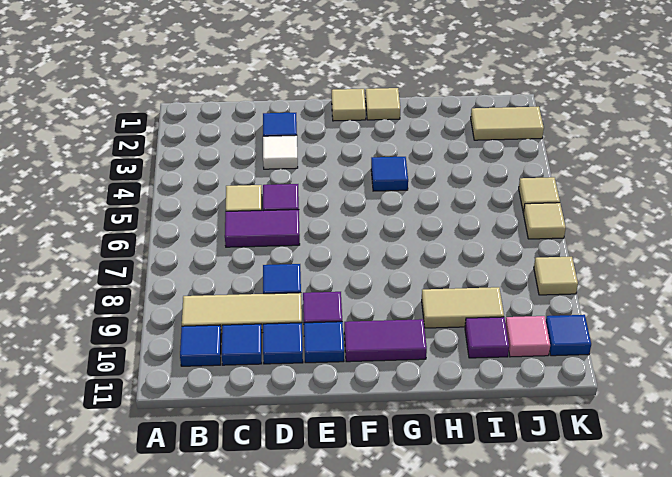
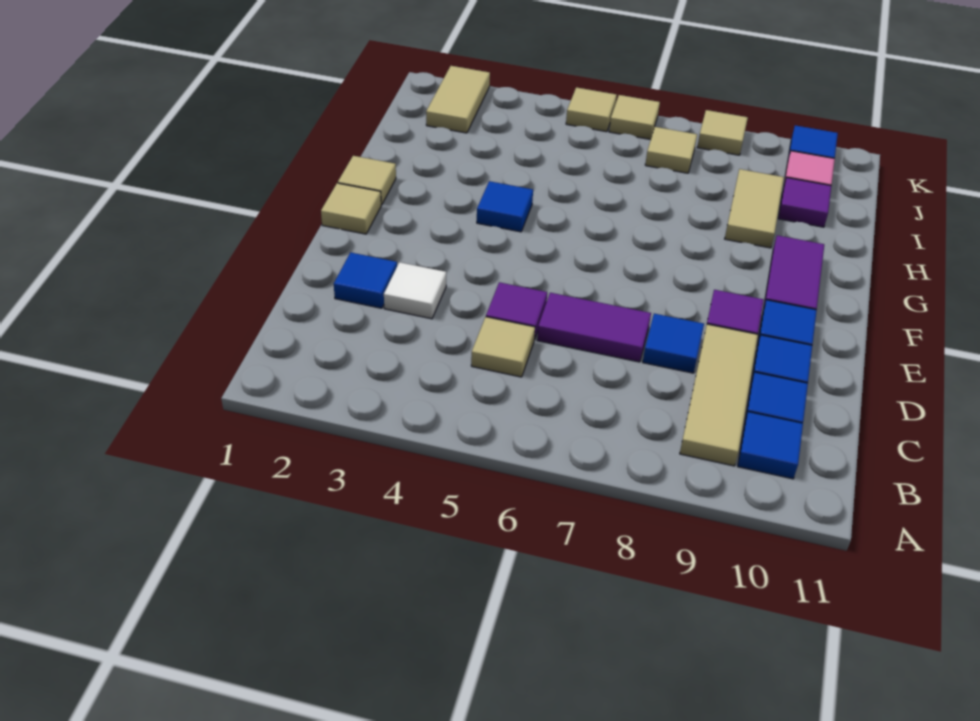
purple 1x2 tile [225,210,300,247] -> purple 1x2 tile turned to [537,293,651,362]
none -> tan 1x1 tile [645,127,697,173]

